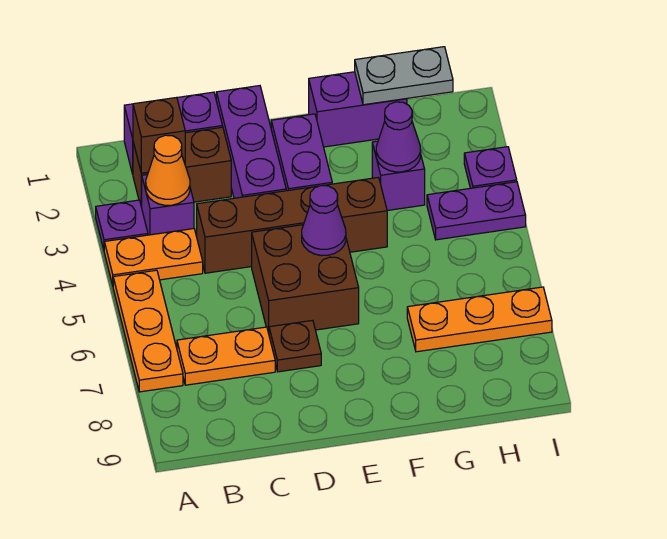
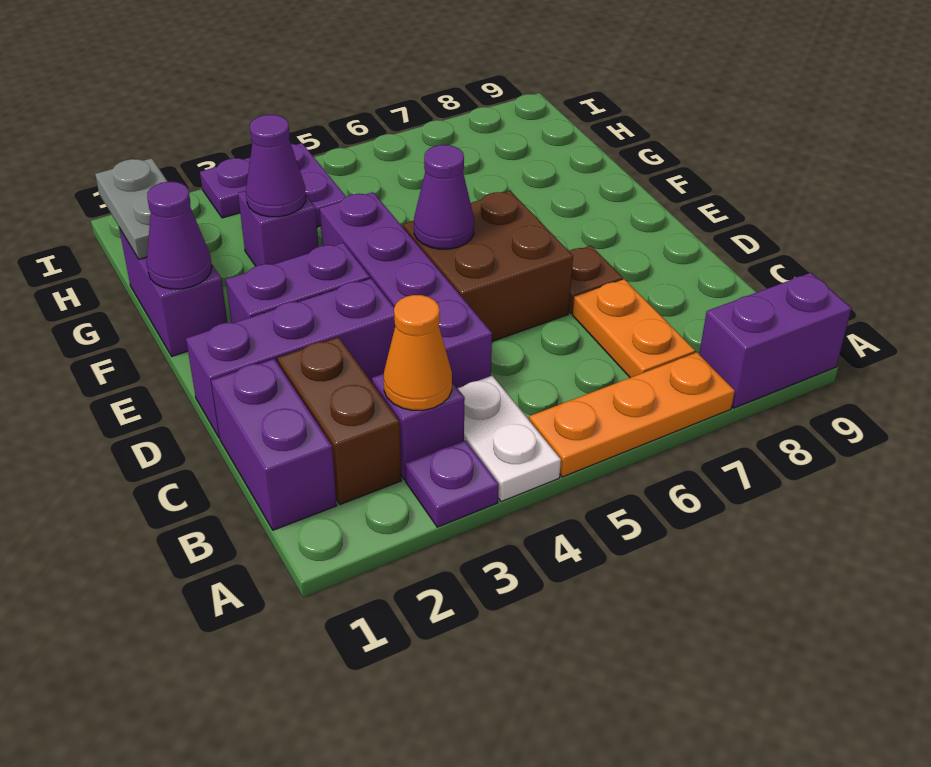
orange 1x2 plate [104,229,203,285] -> white 1x2 plate [458,376,561,502]
none -> purple 1x2 brick [699,273,852,408]
brown 1x1 brick [133,97,185,173] -> none
brown 1x4 brick [197,177,387,273] -> purple 1x4 brick [320,192,492,388]
none -> purple 1x1 cone [147,182,212,289]
orange 1x3 plate [407,287,552,352] -> none

